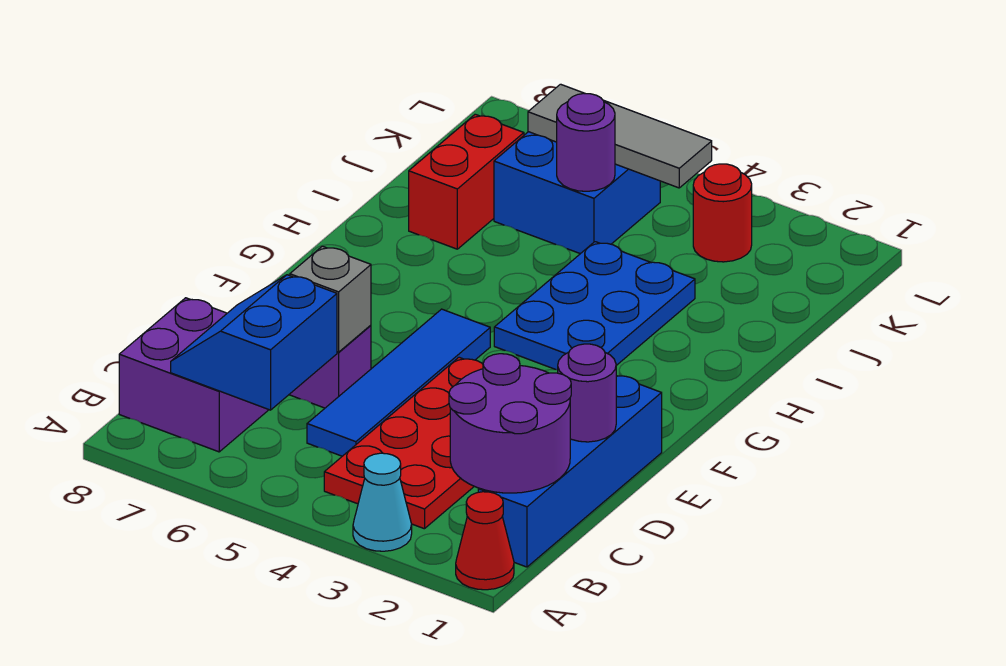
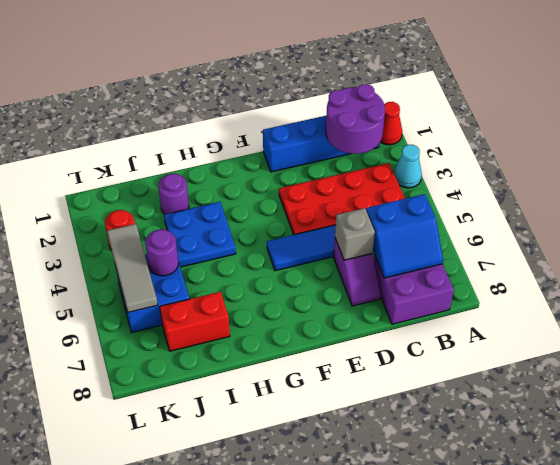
purple 1x1 round brick [558,344,616,442] -> purple 1x1 round brick moved to [158,174,189,214]
blue 2x3 plate [494,242,695,370] -> blue 2x2 plate [164,202,236,267]

